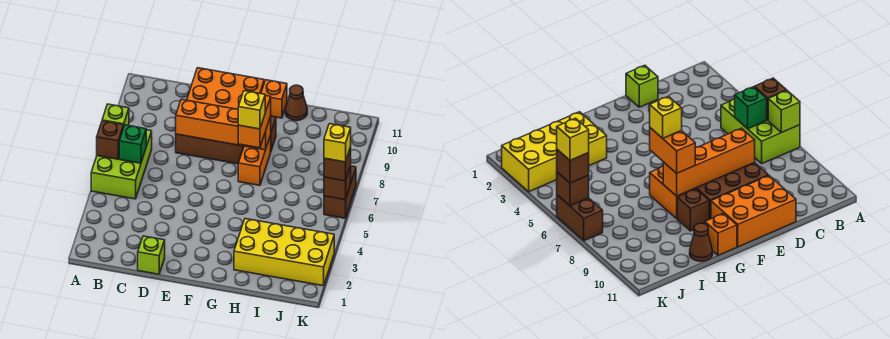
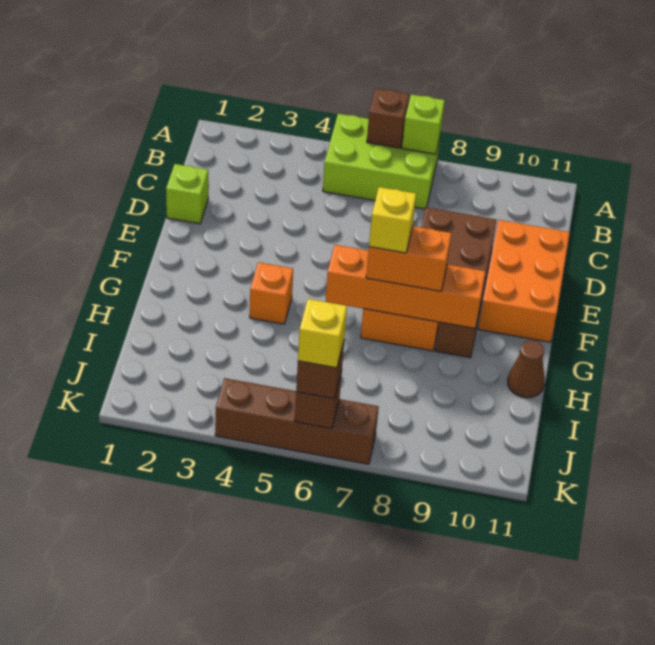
green 1x1 brick [119,125,146,163] -> none
orange 1x4 brick [176,99,271,150] -> orange 1x4 brick turned to [326,245,486,329]
orange 1x1 brick [261,80,287,118] -> orange 1x1 brick moved to [250,262,293,324]
yellow 2x4 brick [234,219,334,286] -> none
brown 1x2 brick [324,166,356,218] -> brown 1x4 brick [215,378,379,464]

